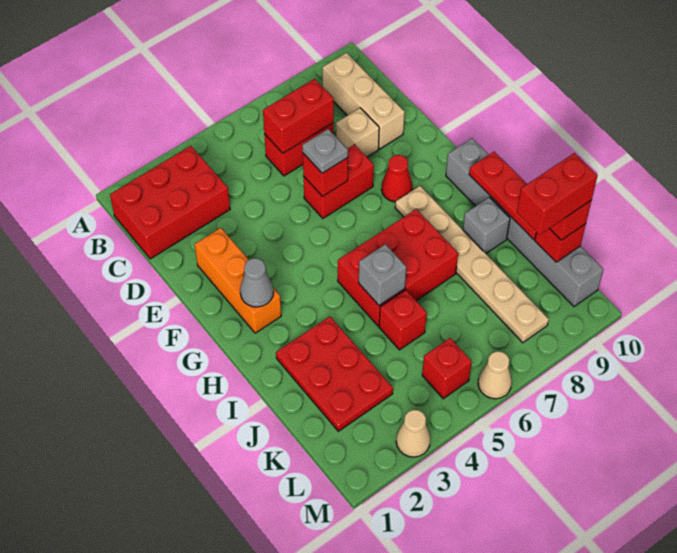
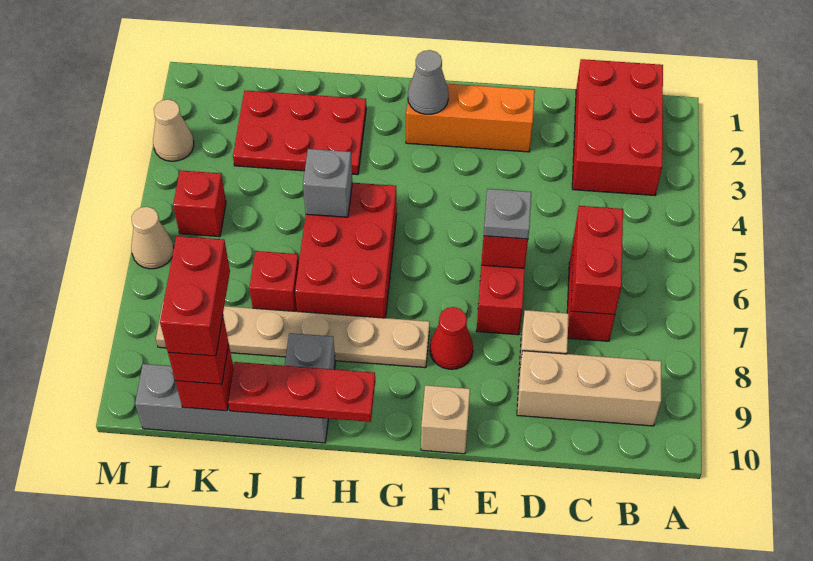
none -> tan 1x1 brick [421,385,470,454]
grey 1x6 brick [446,138,604,307] -> grey 1x4 brick [135,364,328,443]
red 1x1 brick [379,290,427,350] -> red 1x1 brick moved to [249,251,299,311]

